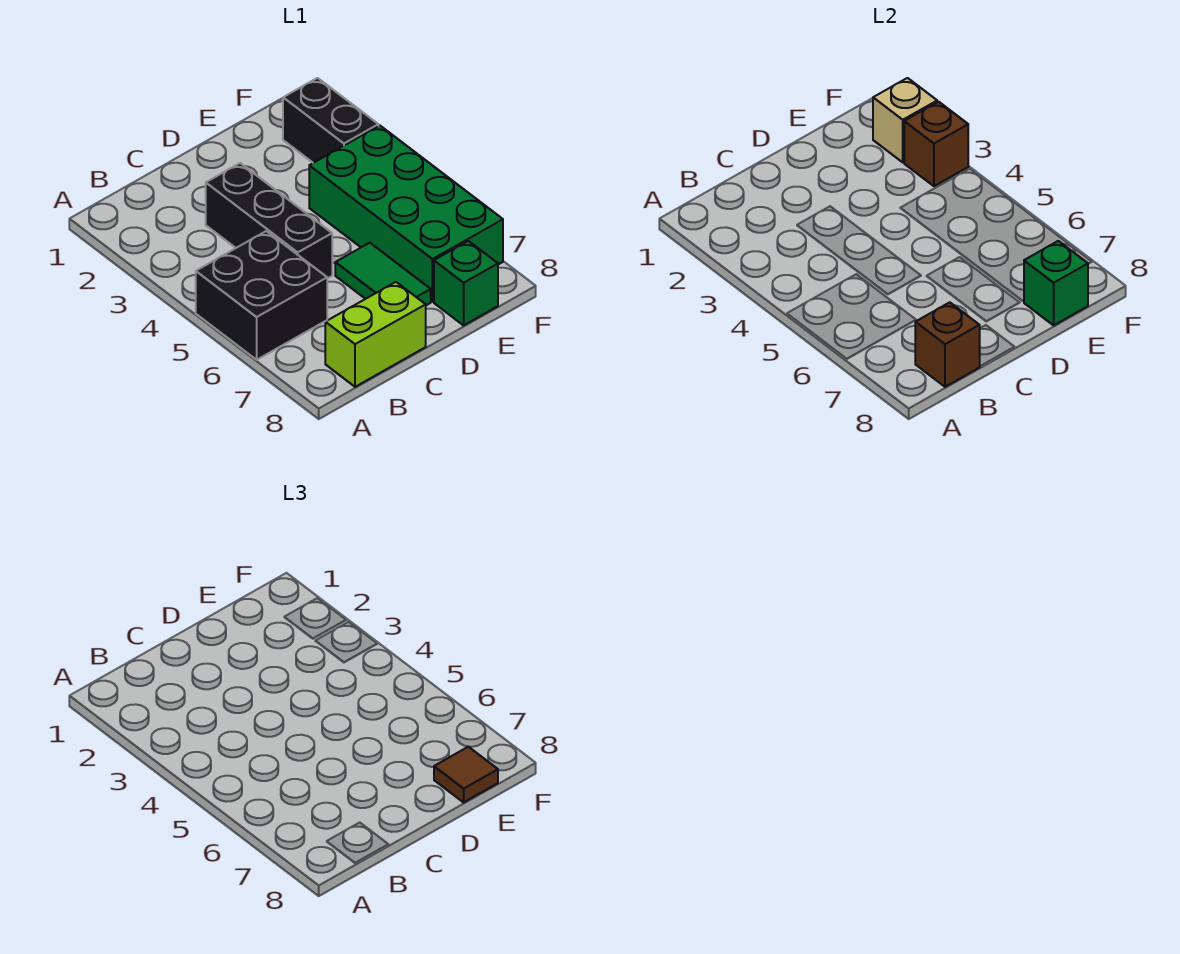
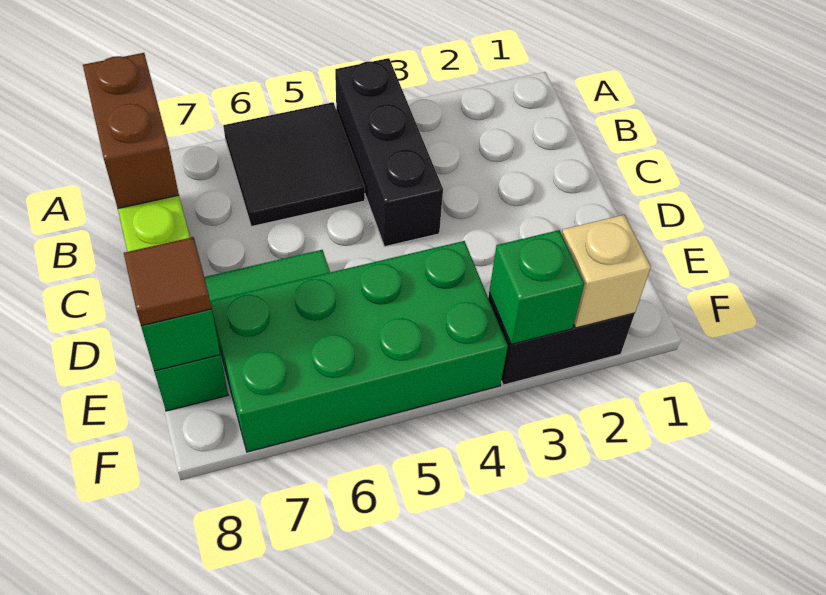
black 2x2 brick [196,231,327,360] -> black 2x2 tile [223,102,365,227]
brown 1x1 brick [915,302,980,387] -> brown 1x2 brick [83,53,179,208]
black 1x3 brick [206,163,332,279] -> black 1x3 brick turned to [335,58,443,247]
brown 1x1 brick [904,102,968,186] -> green 1x1 brick [489,230,584,344]

